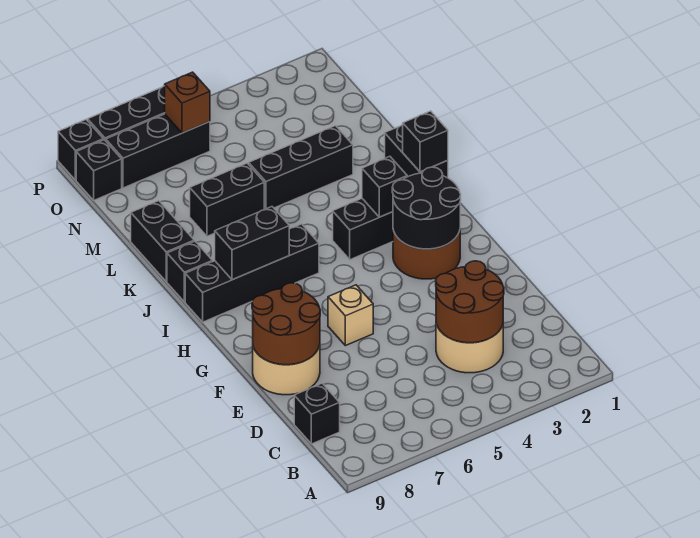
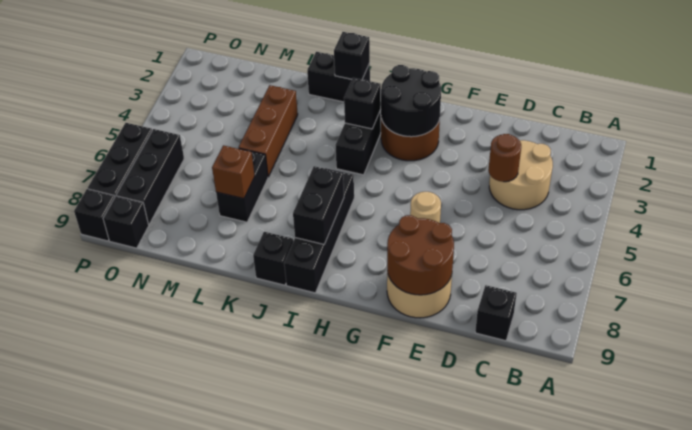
brown 2x2 round brick [436,261,504,343] -> brown 1x1 round brick [488,134,521,182]
tan 1x1 brick [328,285,373,346] -> tan 1x1 round brick [410,192,441,223]
black 1x2 brick [131,201,194,282] -> none
black 1x3 brick [249,126,353,210] -> brown 1x3 brick [239,85,298,177]
brown 1x1 brick [165,72,210,133] -> brown 1x1 brick moved to [212,145,255,199]

